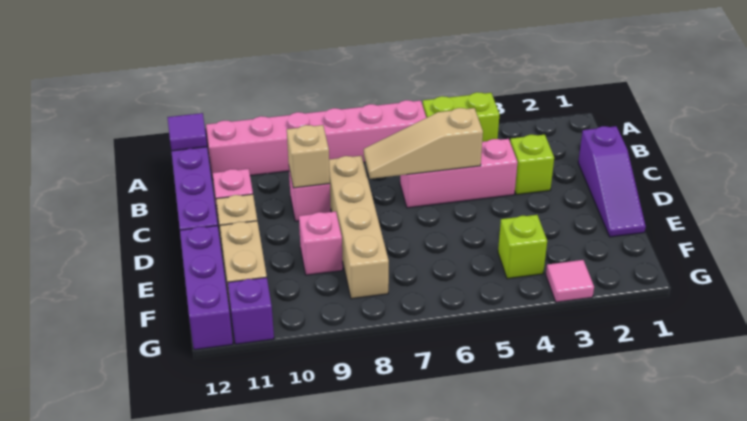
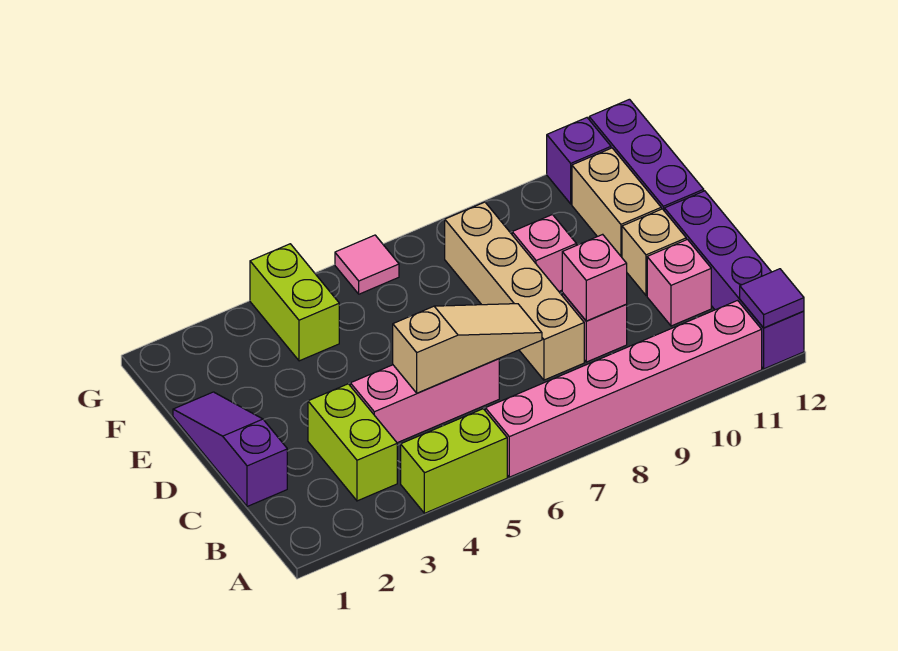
lime 1x1 brick [510,135,554,195] -> lime 1x2 brick [308,384,397,501]
tan 1x1 brick [287,125,330,188] -> pink 1x1 brick [562,234,627,321]
lime 1x1 brick [498,215,547,279] -> lime 1x2 brick [250,244,339,361]
pink 1x1 tile [546,260,594,302] -> pink 1x1 tile moved to [335,235,399,294]

